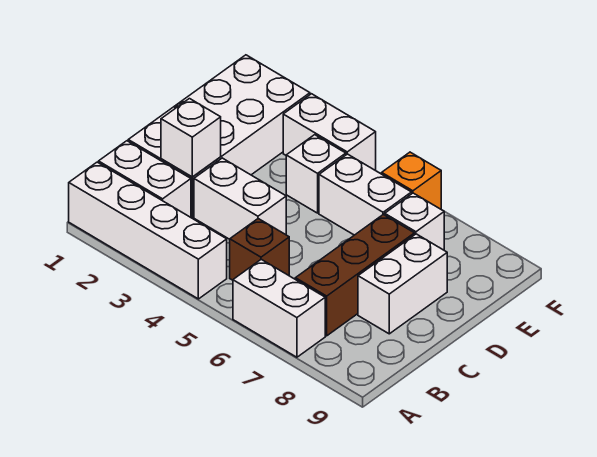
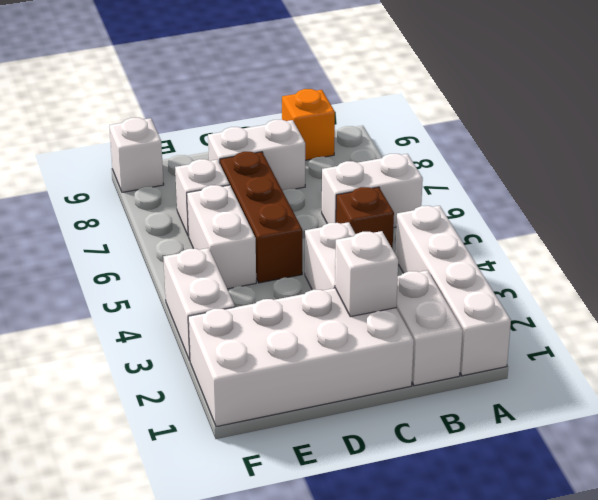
white 1x2 brick [233,259,325,357] -> white 1x2 brick turned to [322,154,423,228]
brown 1x3 brick [295,214,415,336] -> brown 1x3 brick turned to [220,152,302,283]
white 1x1 brick [286,135,346,213] -> white 1x1 brick moved to [109,118,164,192]
orange 1x1 brick [382,152,441,209] -> orange 1x1 brick moved to [282,89,335,160]

